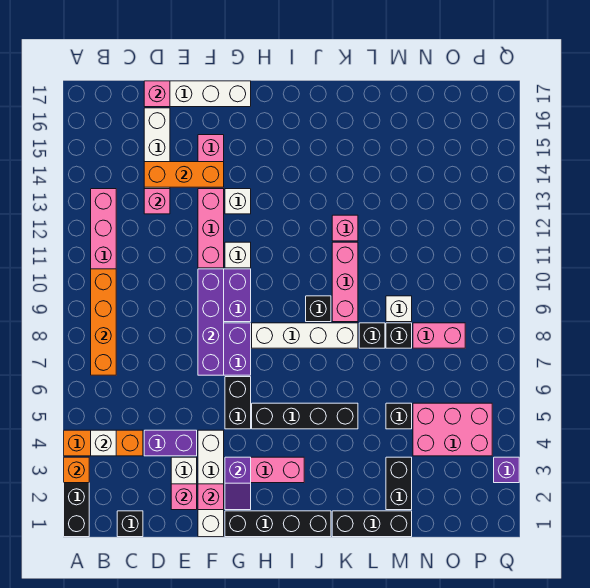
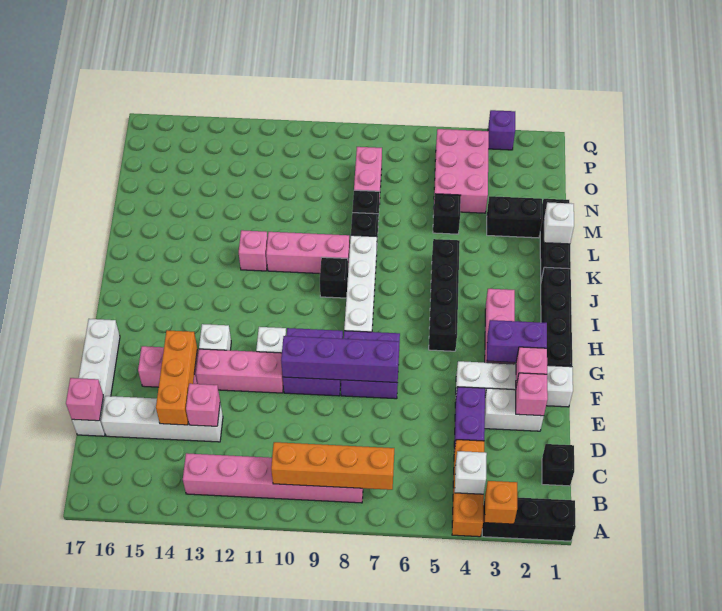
purple 1x2 slope [225,457,251,510] -> purple 1x2 brick [487,320,547,363]
black 1x2 brick [225,377,251,429] -> none
white 1x1 brick [386,296,412,322] -> white 1x1 brick moved to [544,202,574,244]

